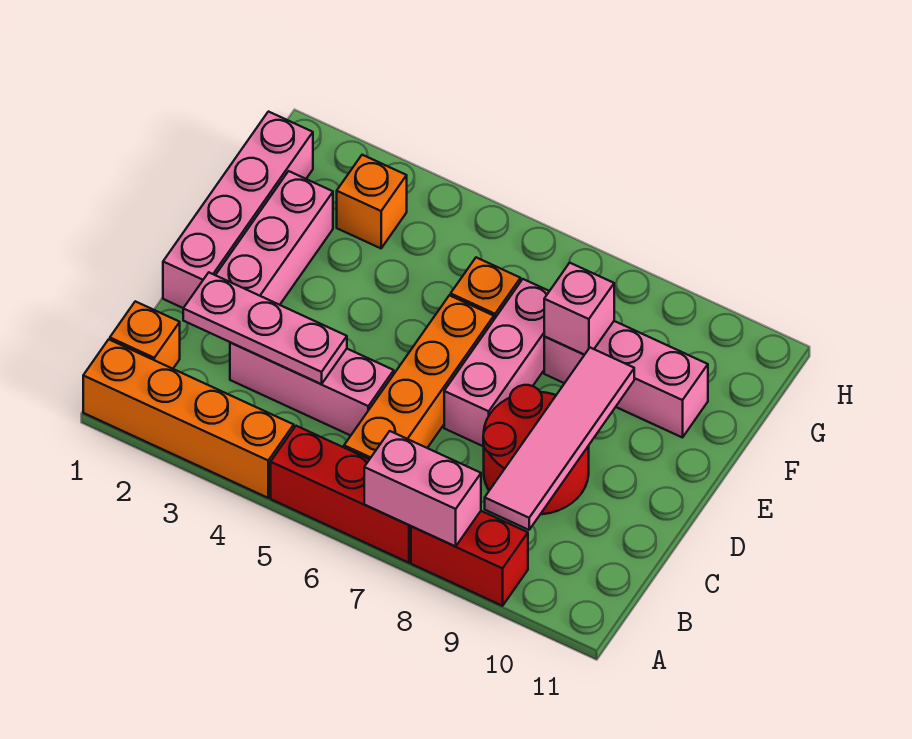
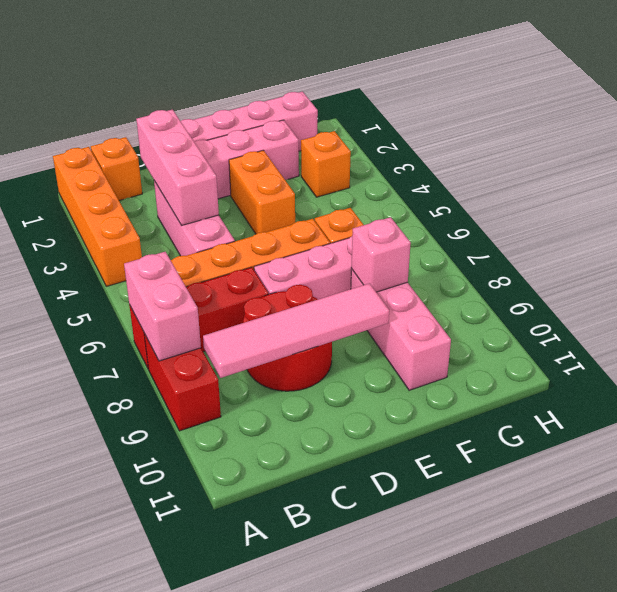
red 1x3 brick [271,426,411,563] -> red 1x3 brick turned to [129,267,268,369]
pink 1x3 plate [183,273,347,384] -> pink 1x3 brick [136,110,219,226]
none -> orange 1x2 brick [229,150,295,234]

